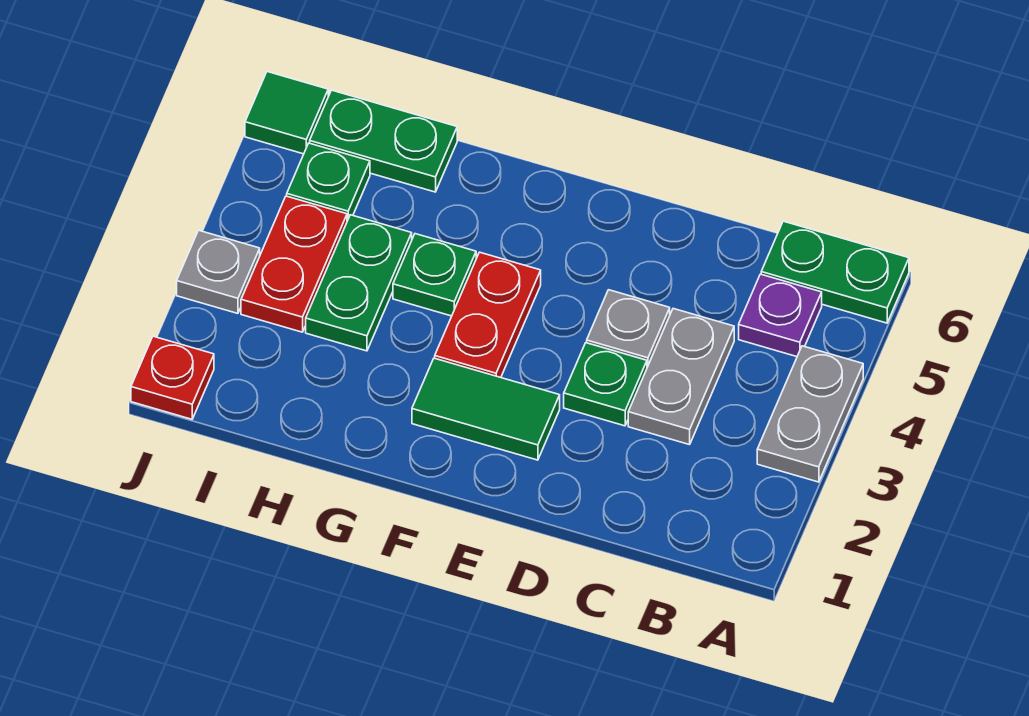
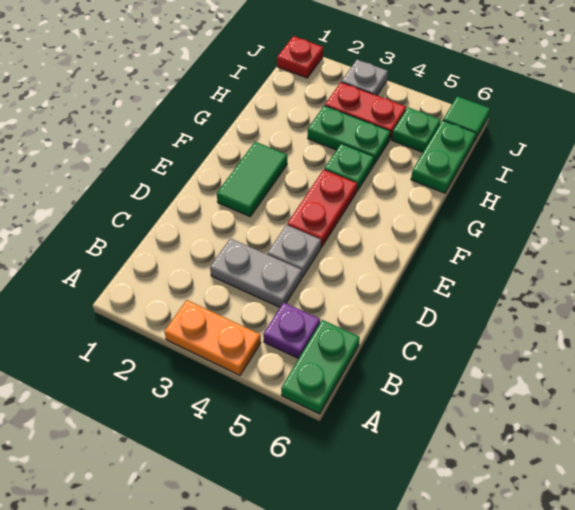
grey 1x2 plate [757,346,863,482] -> orange 1x2 plate [165,300,261,375]
green 1x1 plate [564,343,647,426] -> none
red 1x2 plate [435,252,541,377] -> red 1x2 plate turned to [287,170,357,247]

